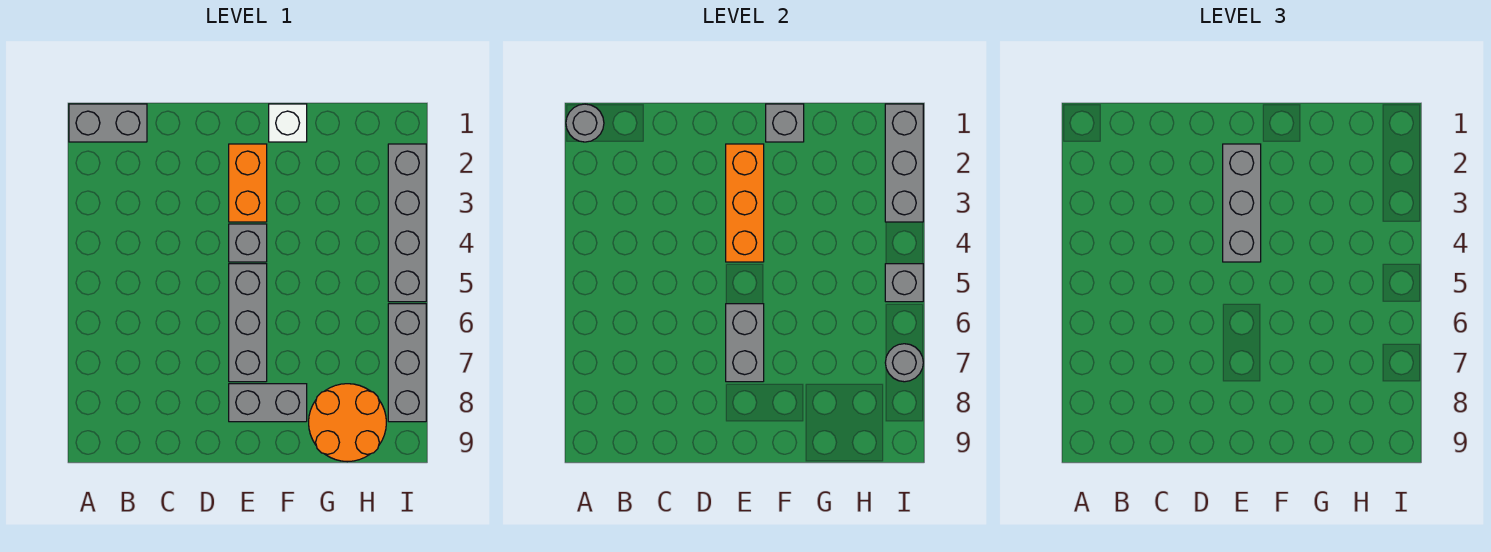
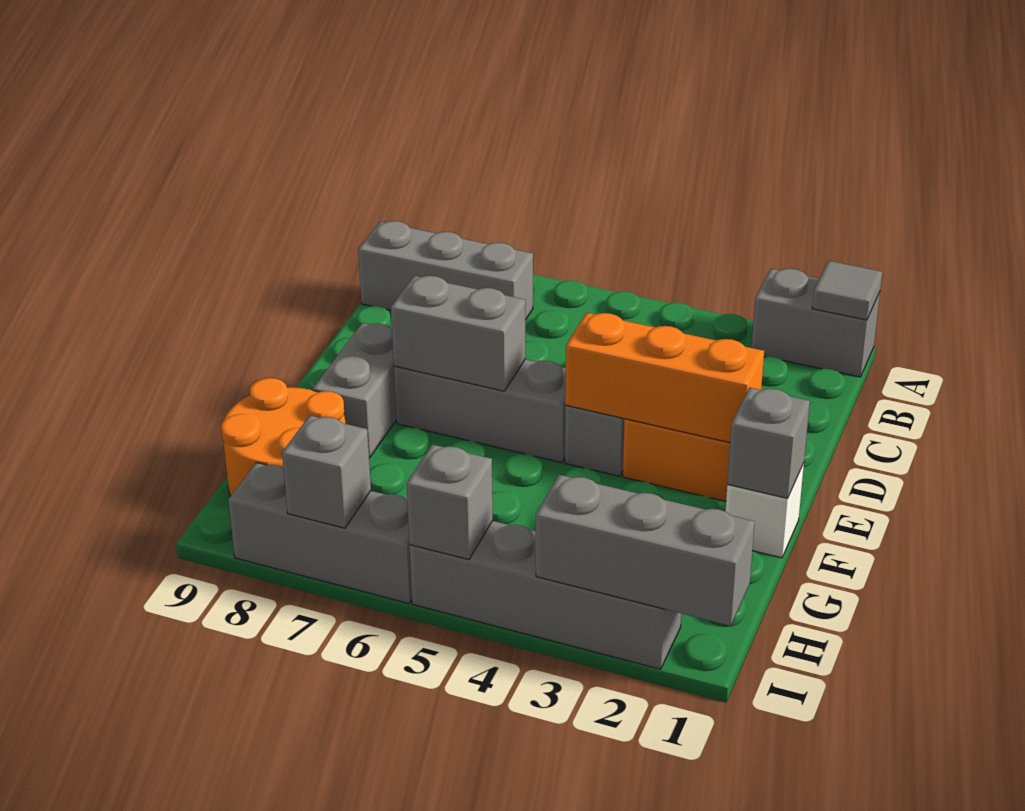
grey 1x2 brick [69,104,147,142] -> grey 1x2 brick turned to [752,269,880,377]
grey 1x1 round brick [566,104,604,142] -> grey 1x1 tile [812,261,882,320]
grey 1x3 brick [1223,144,1261,262] -> grey 1x3 brick moved to [358,221,533,320]
grey 1x1 round brick [885,344,923,382] -> grey 1x1 brick [282,416,371,528]

